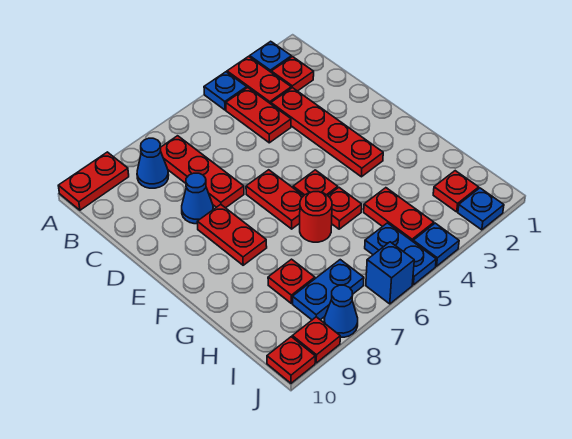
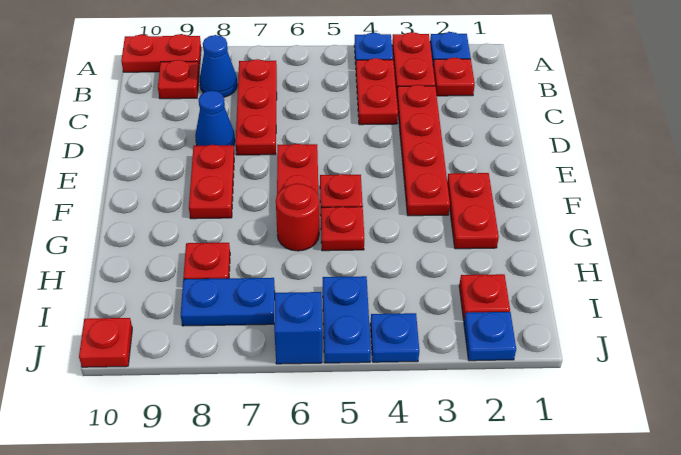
red 1x2 plate [364,188,434,241] -> red 1x2 plate moved to [447,173,499,249]
blue 1x1 cone [324,285,358,337] -> none
red 1x1 plate [292,317,340,363] -> red 1x1 plate moved to [158,60,199,99]

